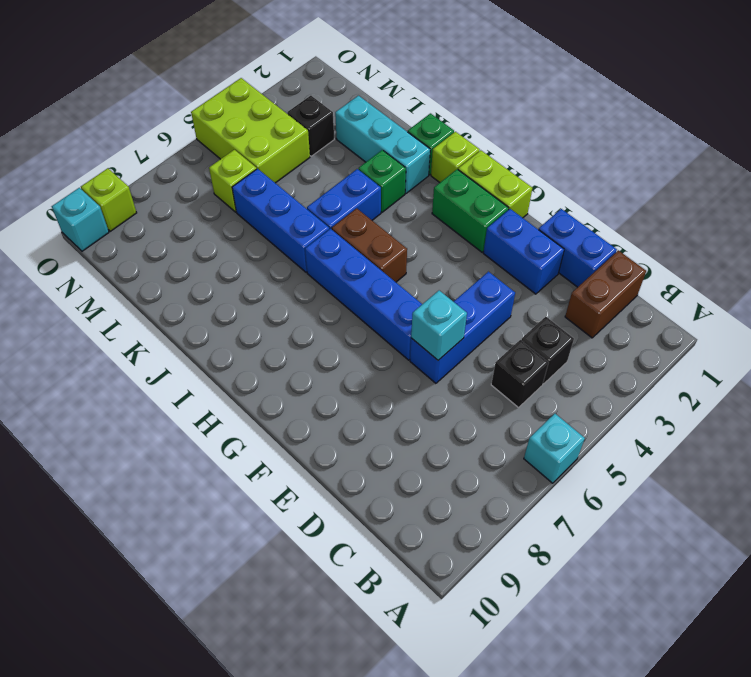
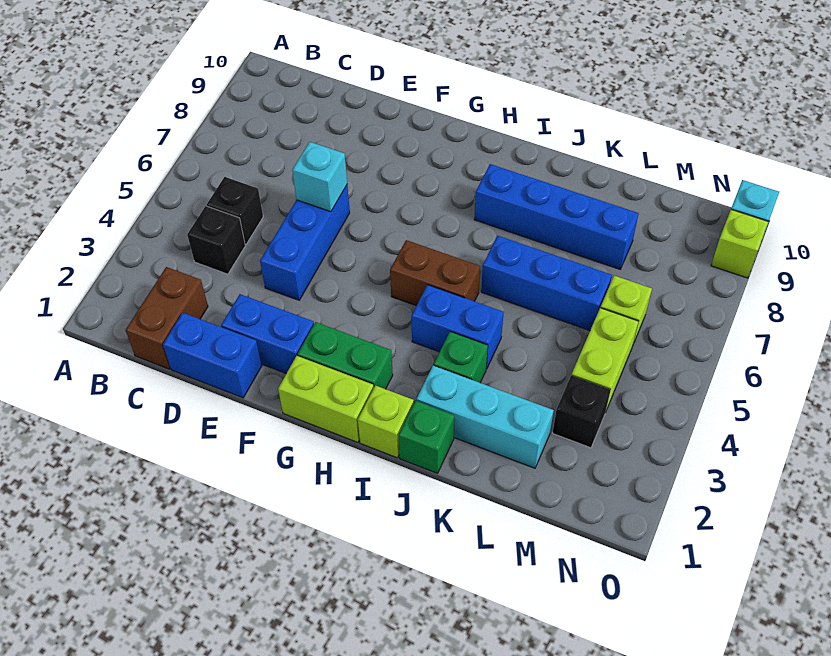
cyan 1x1 brick [524,414,585,483] -> none
blue 1x4 brick [305,229,422,360] -> blue 1x4 brick moved to [474,164,639,269]
blue 1x2 brick [307,169,381,229] -> blue 1x2 brick turned to [411,285,504,369]
lime 2x3 brick [191,78,310,183] -> lime 1x2 brick [571,308,639,413]

